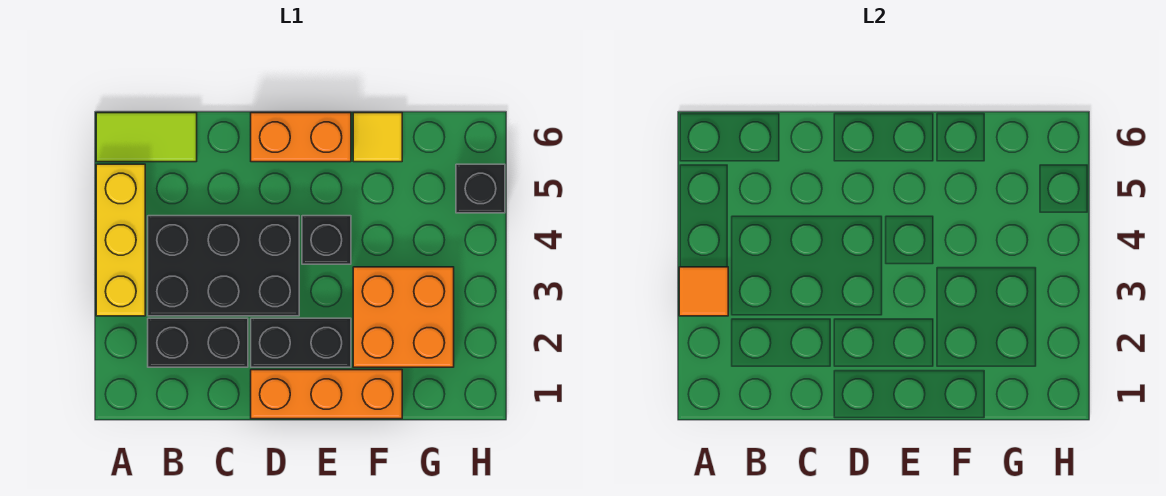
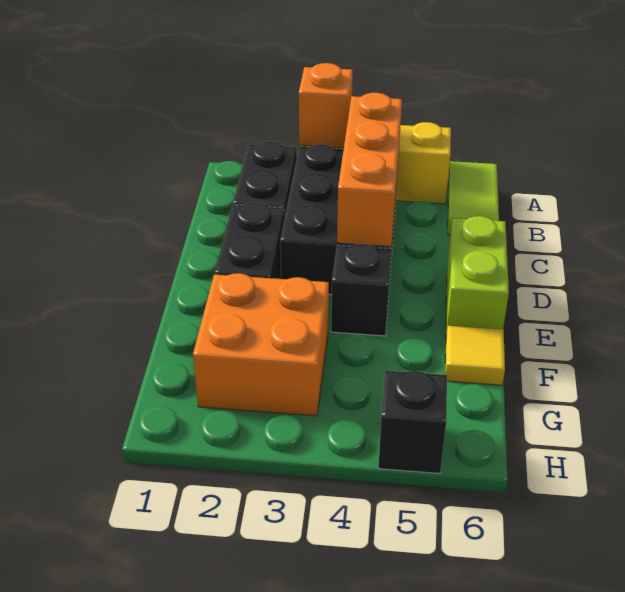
orange 1x1 tile [679,267,728,316] -> orange 1x1 brick [299,63,353,148]
orange 1x3 brick [251,370,402,419] -> orange 1x3 brick moved to [337,93,402,247]
orange 1x2 brick [251,113,351,162] -> lime 1x2 brick [446,216,509,335]

